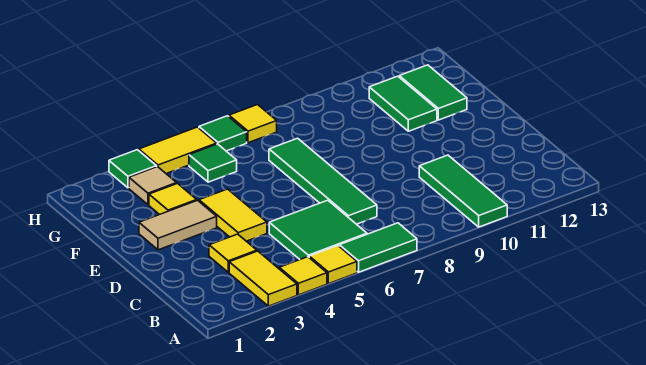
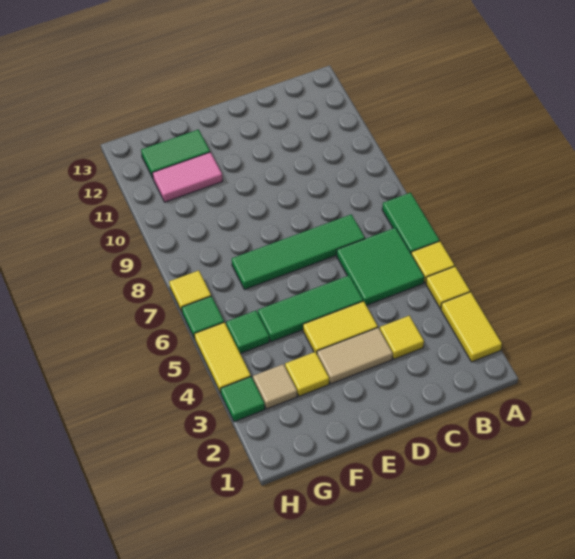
yellow 1x2 tile [229,251,297,306] -> yellow 1x2 tile turned to [441,292,502,362]
green 1x3 tile [419,155,507,227] -> green 1x3 tile moved to [258,276,363,342]
tan 1x2 tile [139,200,217,250] -> tan 1x2 tile turned to [317,328,393,384]
green 1x2 tile [369,76,437,131] -> pink 1x2 tile [153,152,223,202]

